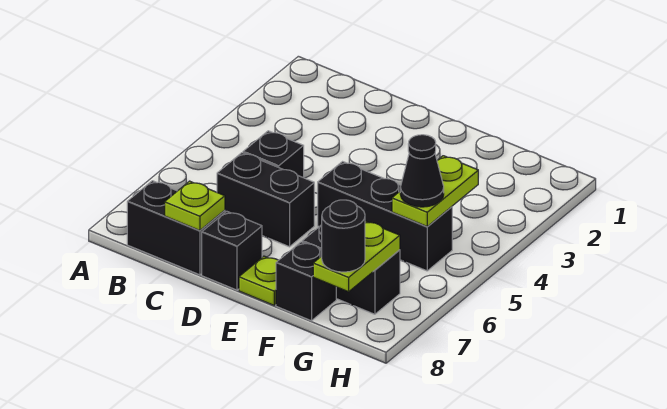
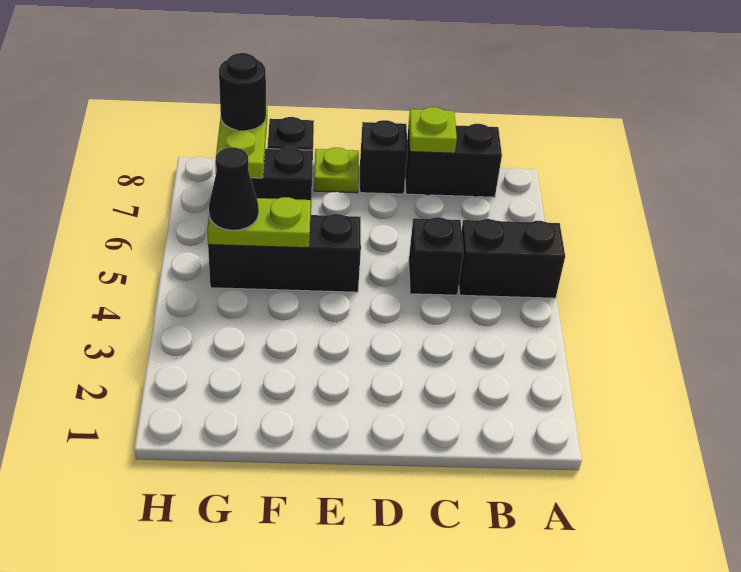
black 1x2 brick [217,153,314,247] -> black 1x2 brick moved to [459,219,565,298]
lime 1x2 plate [392,156,478,227] -> lime 1x2 plate turned to [207,197,311,248]

